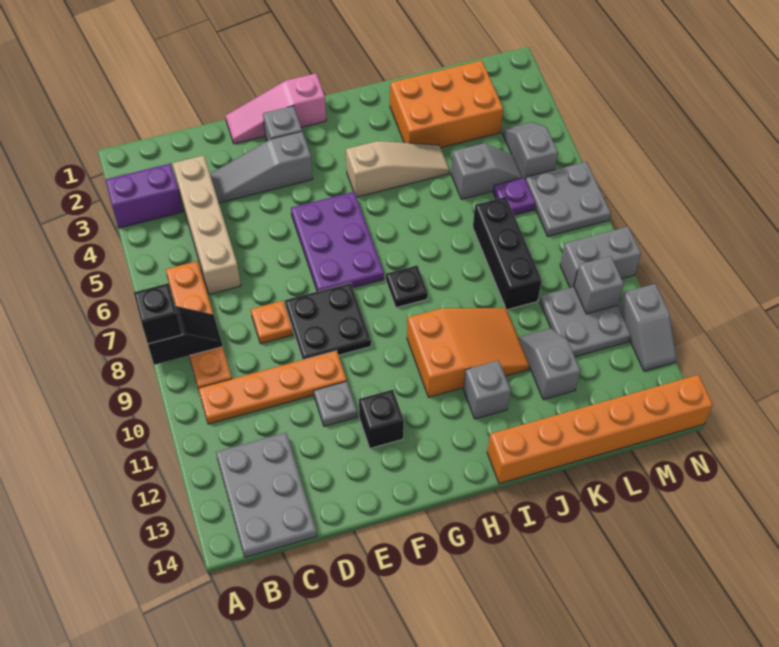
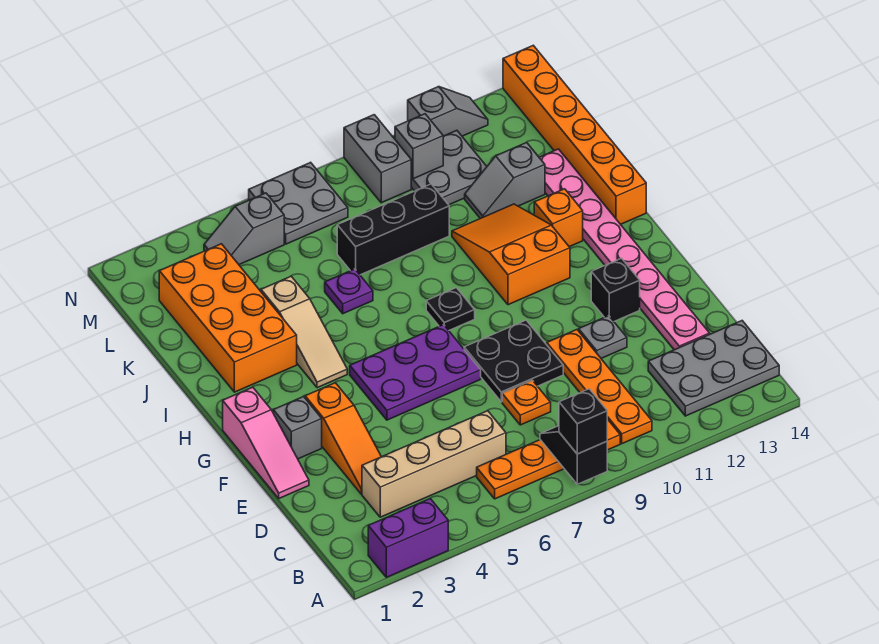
purple 1x2 brick [105,163,183,228] -> purple 1x2 brick turned to [368,499,448,577]
grey 1x3 slope [210,132,313,203] -> orange 1x3 slope [305,383,381,494]
none -> pink 1x8 plate [539,149,710,350]
tan 1x3 slope [346,141,449,197] -> tan 1x3 slope turned to [261,276,347,388]
grey 1x1 brick [463,360,511,419] -> orange 1x1 brick [534,189,583,247]
orange 2x3 brick [390,61,503,148] -> orange 2x4 brick [159,244,297,392]
grey 1x2 slope [451,143,522,199] -> none
purple 1x1 plate [493,178,535,215] -> purple 1x1 plate moved to [325,269,373,314]

